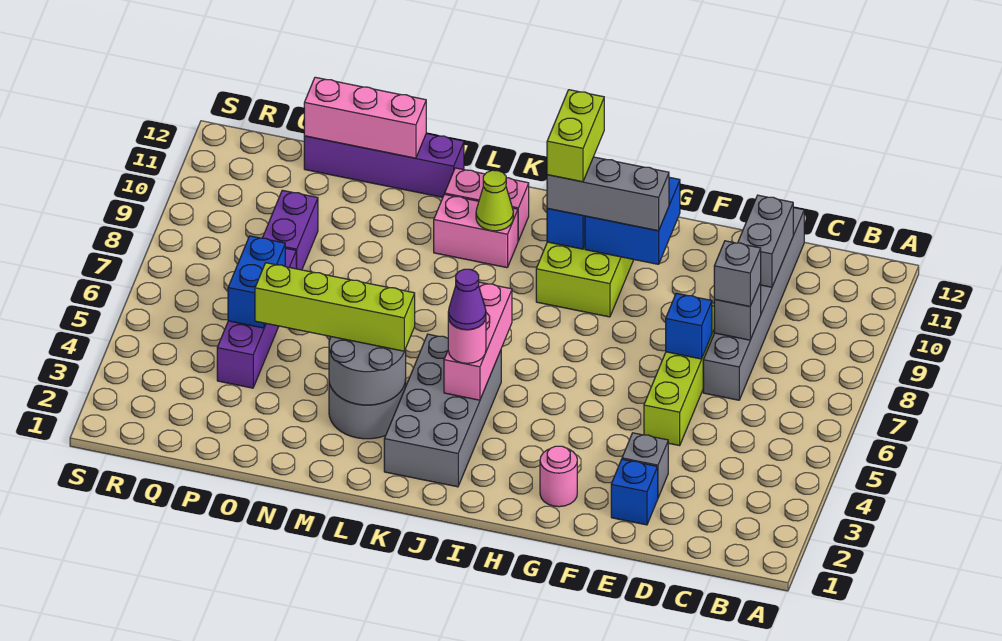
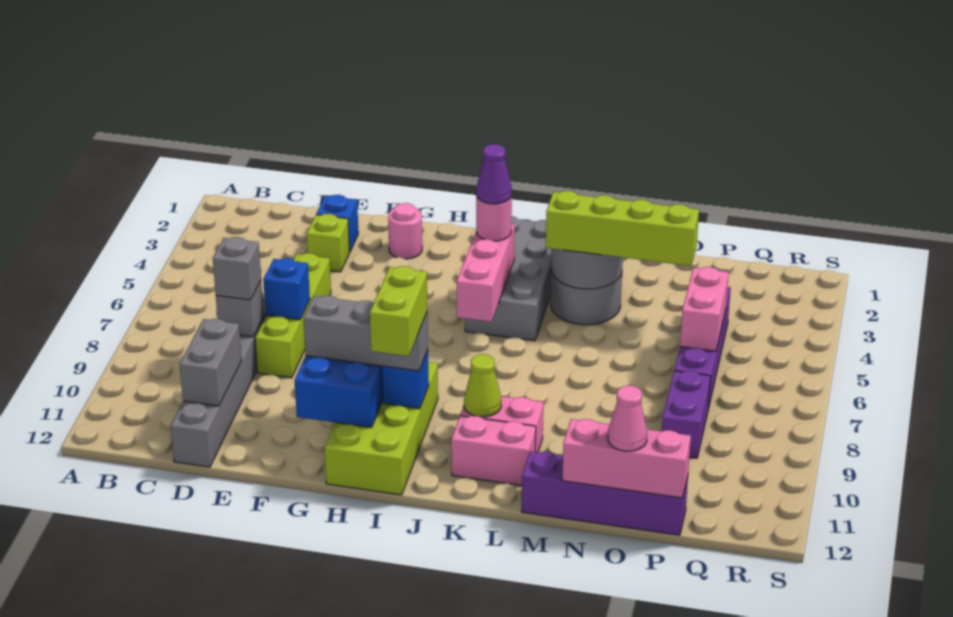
grey 1x1 brick [622,433,668,497] -> lime 1x1 brick [307,214,350,272]
none -> pink 1x1 cone [608,386,647,451]
blue 1x2 brick [228,236,285,328] -> pink 1x2 brick [680,267,729,351]

